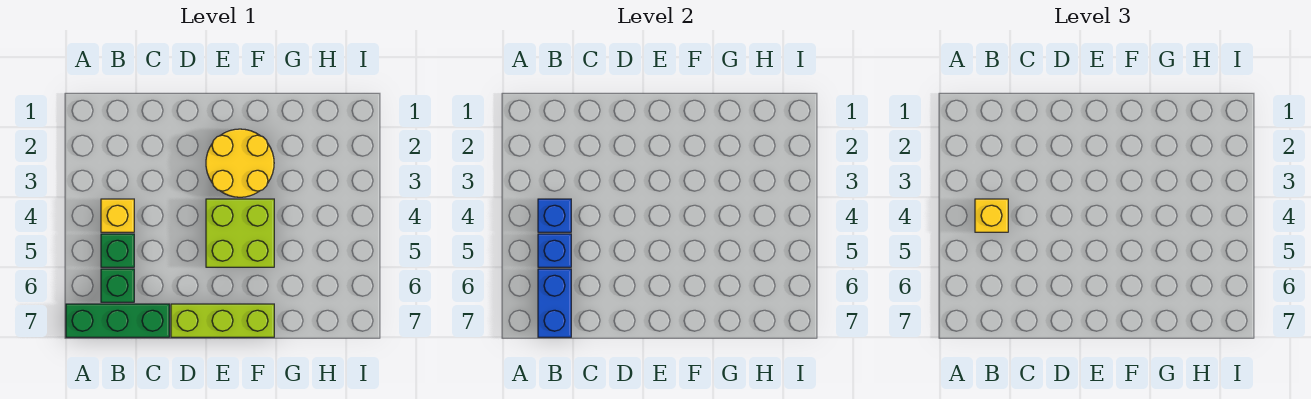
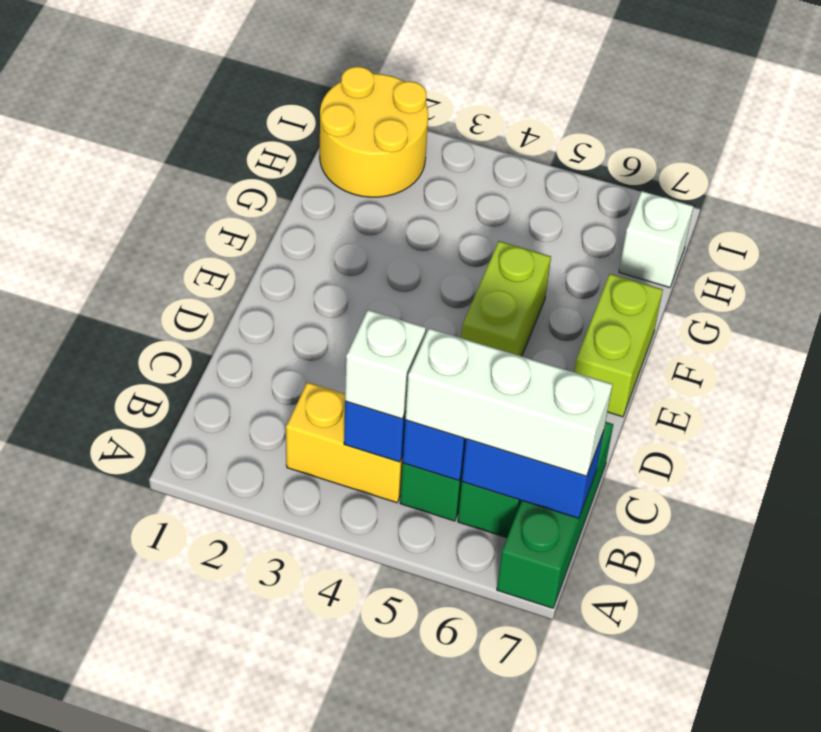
yellow 1x1 brick [101,199,134,232] -> yellow 1x2 brick [286,382,403,503]
yellow 1x1 brick [975,199,1008,232] -> white 1x1 brick [345,310,426,419]
none -> white 1x3 brick [405,328,612,476]
lime 1x3 brick [171,304,274,337] -> lime 1x2 brick [574,274,663,417]
yellow 2x2 round brick [206,129,274,197] -> yellow 2x2 round brick moved to [320,67,428,197]
lime 2x2 brick [206,199,274,267] -> lime 1x2 brick [461,241,551,356]
none -> white 1x1 brick [619,191,693,288]

